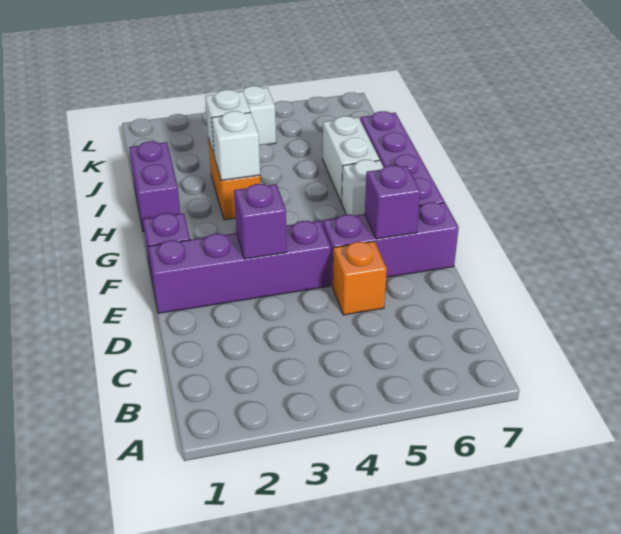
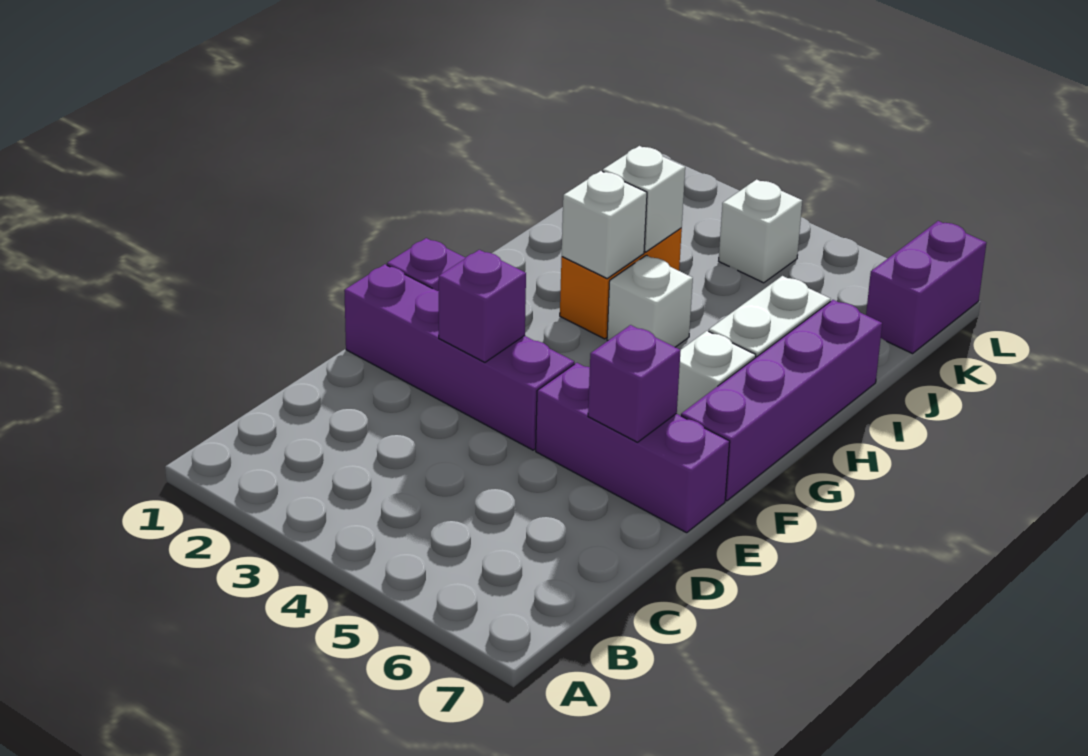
orange 1x1 brick [333,241,387,315] -> none
purple 1x2 brick [129,141,180,232] -> purple 1x2 brick moved to [866,221,986,354]
none -> white 1x1 brick [607,255,693,347]

